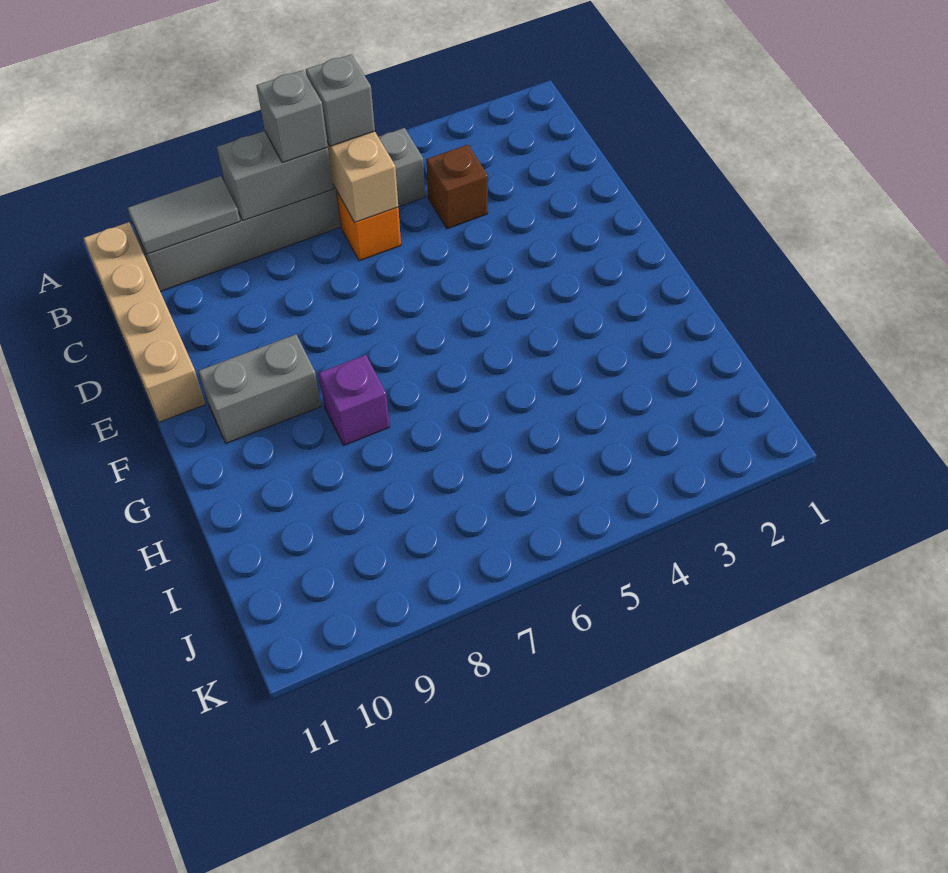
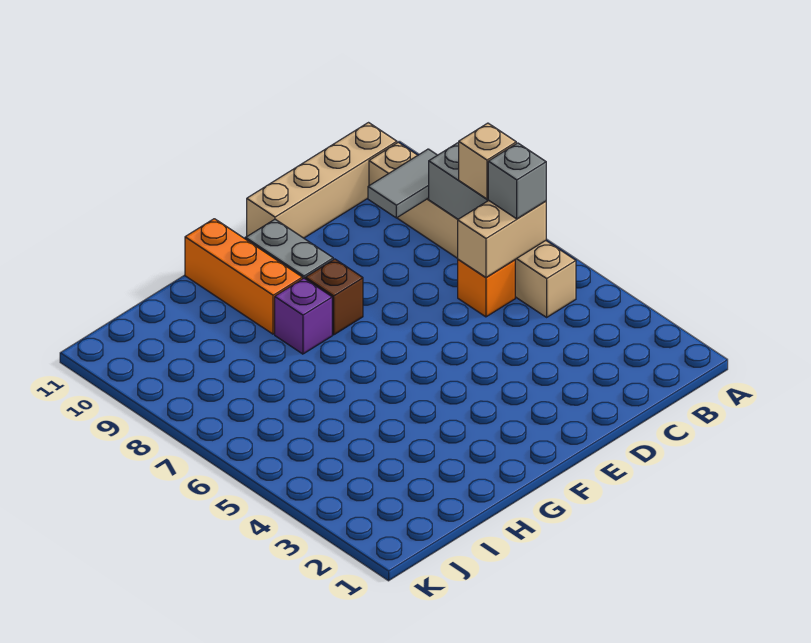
grey 1x6 brick [132,128,425,292] -> tan 1x6 brick [369,142,576,317]
grey 1x1 brick [256,70,328,163] -> tan 1x1 brick [459,123,516,199]
grey 1x2 tile [128,176,240,254] -> grey 1x2 tile turned to [368,149,437,218]
brown 1x1 brick [426,145,488,229] -> brown 1x1 brick moved to [305,259,363,335]
none -> orange 1x3 brick [185,219,302,334]

